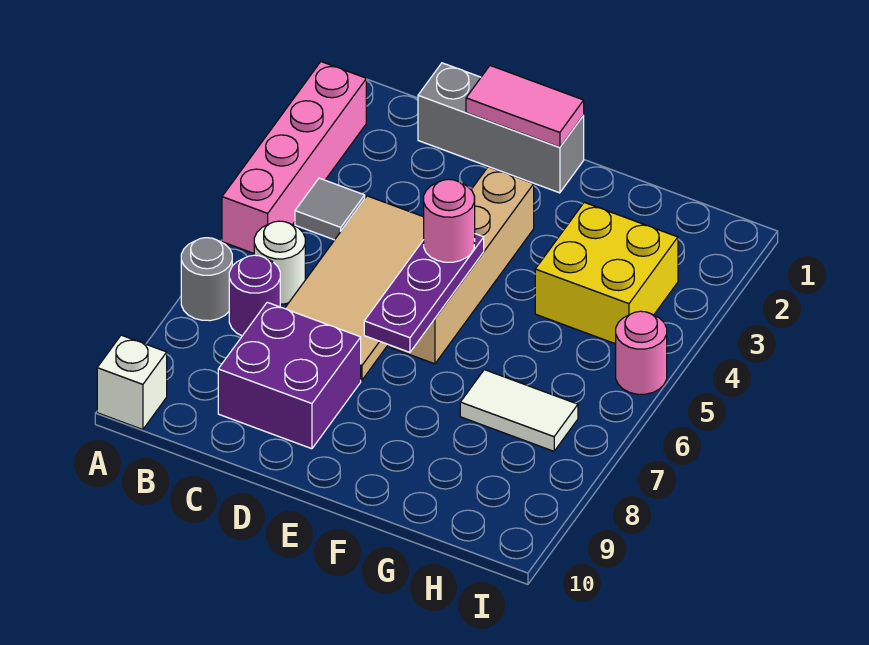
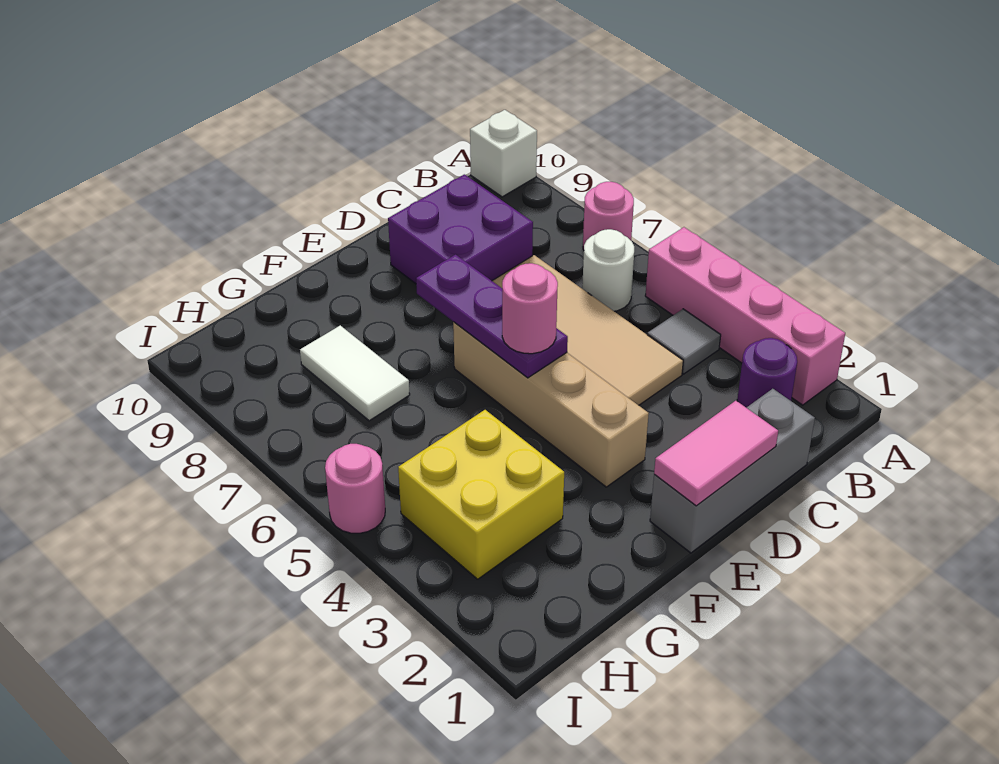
grey 1x1 round brick [181,238,232,321] -> pink 1x1 round brick [583,182,634,250]
purple 1x1 round brick [229,255,280,336] -> purple 1x1 round brick moved to [737,338,797,408]
white 1x2 tile [460,370,578,451] -> white 1x2 tile turned to [300,325,410,421]

